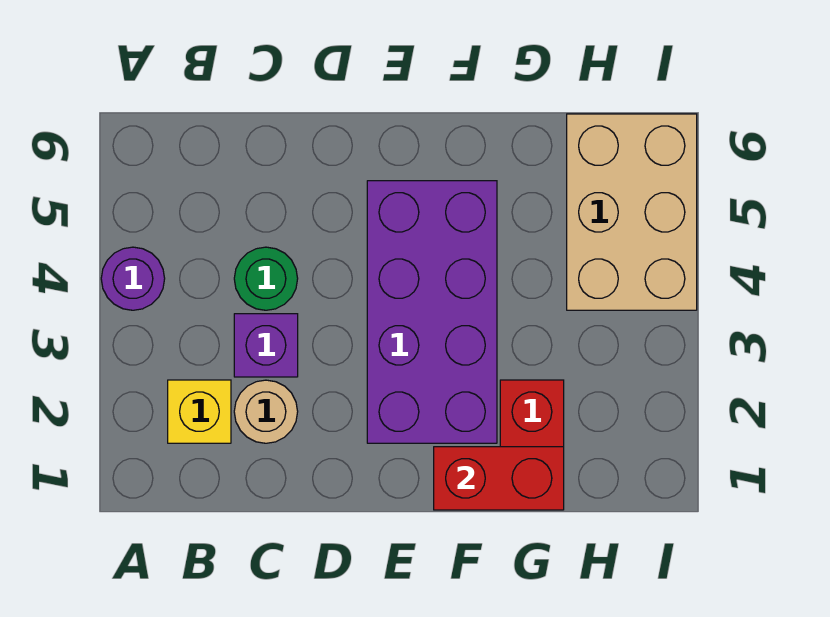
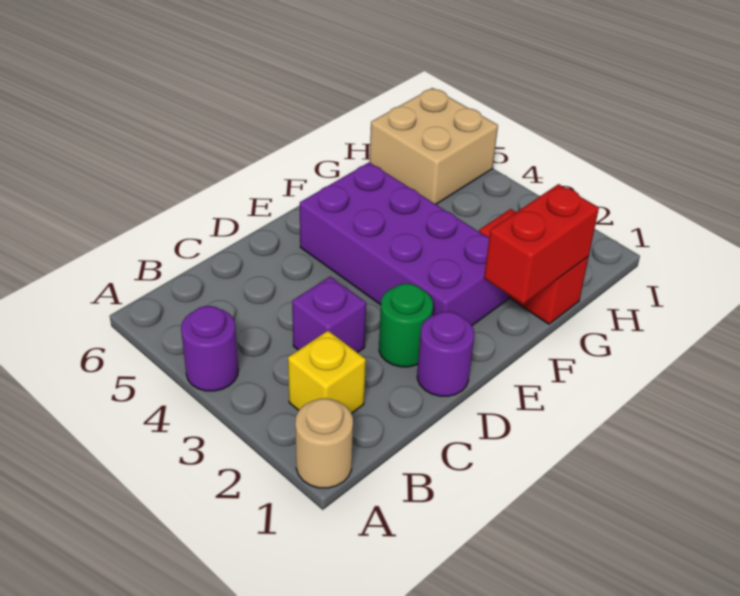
tan 1x1 round brick [234,380,298,443] -> tan 1x1 round brick moved to [295,398,353,488]
green 1x1 round brick [234,247,298,310] -> green 1x1 round brick moved to [379,284,433,367]
none -> purple 1x1 round brick [417,312,474,396]
tan 2x3 brick [567,114,697,310] -> tan 2x2 brick [370,88,498,204]

